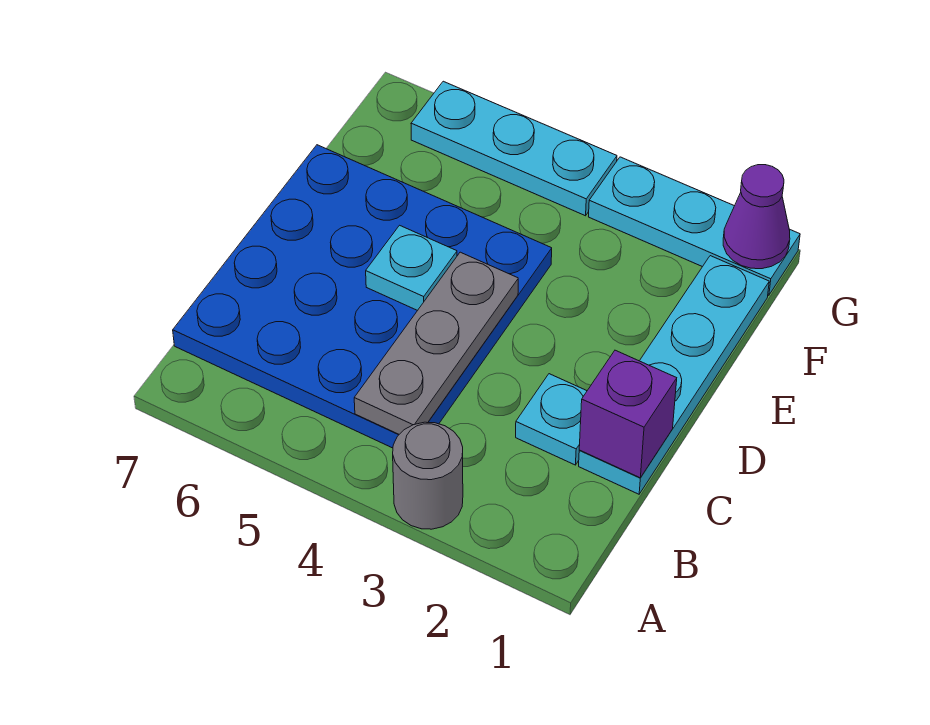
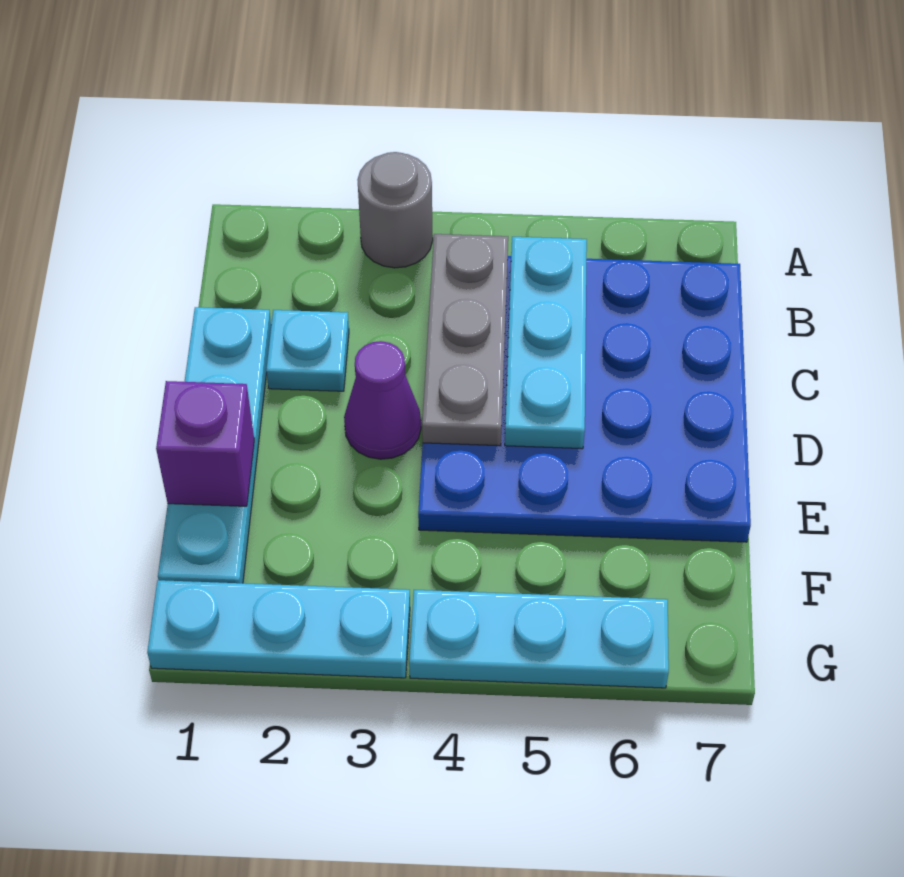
purple 1x1 brick [579,350,677,478] -> purple 1x1 brick moved to [156,381,254,506]
cyan 1x1 plate [366,225,457,311] -> cyan 1x3 plate [505,237,587,449]
purple 1x1 cone [723,165,790,269] -> purple 1x1 cone moved to [344,341,421,459]

